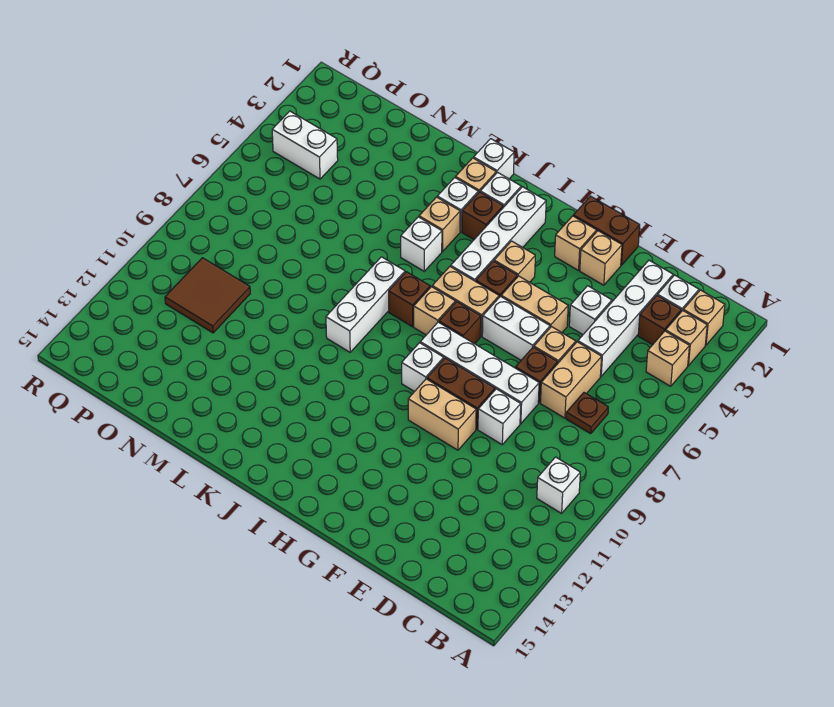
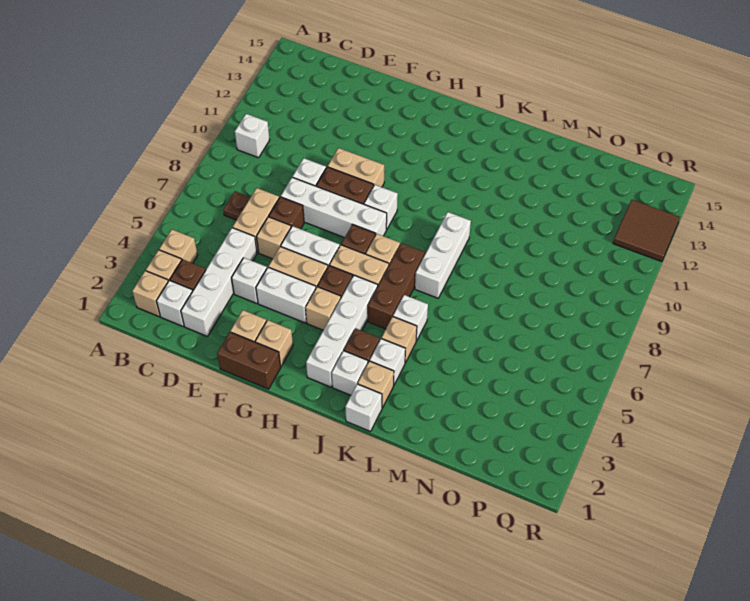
brown 1x1 brick [389,272,430,327] -> brown 1x3 brick [368,243,425,329]
brown 2x2 tile [165,258,250,333] -> brown 2x2 tile moved to [613,200,680,262]
white 1x2 brick [272,111,338,179] -> white 1x2 brick moved to [256,267,316,323]

